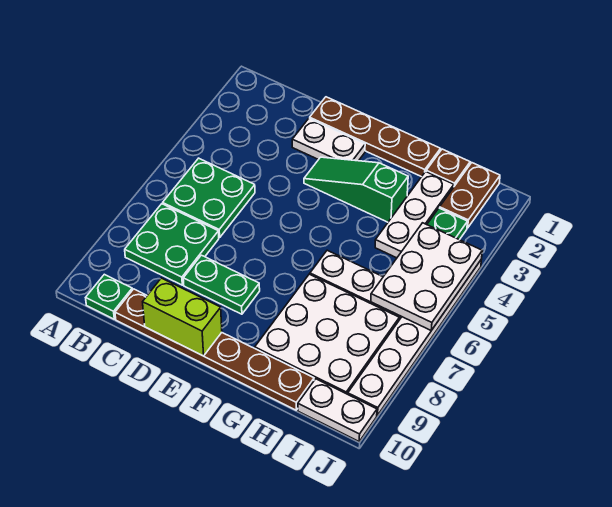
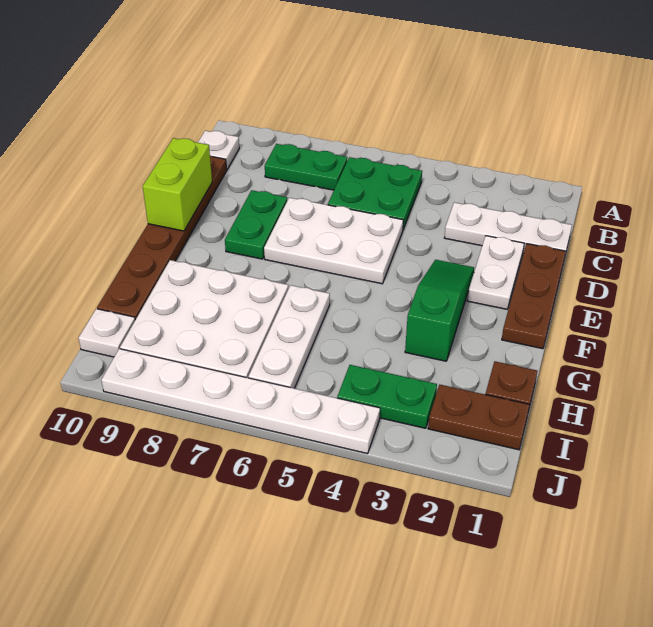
green 2x2 plate [125,204,219,285] -> green 1x2 plate [265,144,347,190]
green 1x1 plate [86,274,132,319] -> white 1x1 plate [198,131,239,169]
brown 1x4 plate [310,97,440,177] -> brown 1x3 plate [502,244,566,349]
white 1x3 plate [375,172,454,258] -> white 1x3 plate moved to [444,202,572,254]
white 2x3 plate [371,223,482,330] -> white 2x3 plate moved to [264,198,403,284]
white 1x2 plate [298,379,377,441] -> white 1x1 plate [79,309,135,357]

